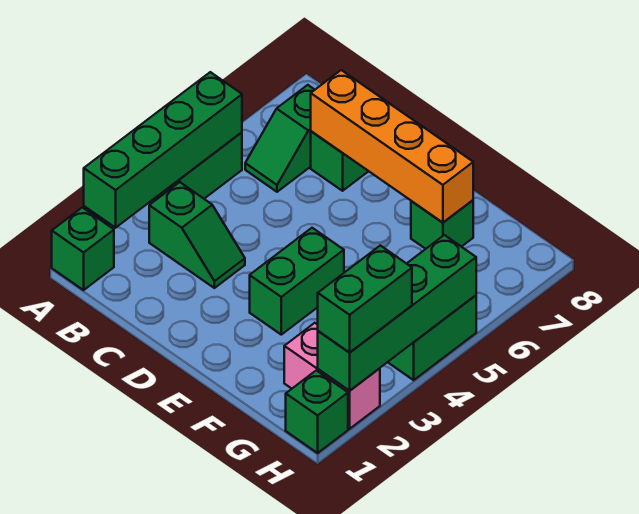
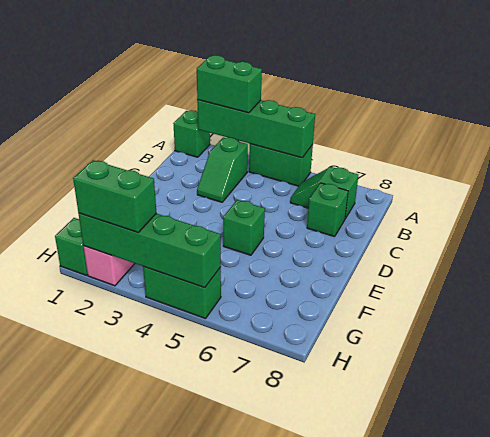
orange 1x4 brick [311,70,473,223] -> none
green 1x2 brick [250,228,344,335] -> green 1x2 brick moved to [197,55,262,113]
green 1x1 brick [411,200,473,249] -> green 1x1 brick moved to [223,200,265,255]

